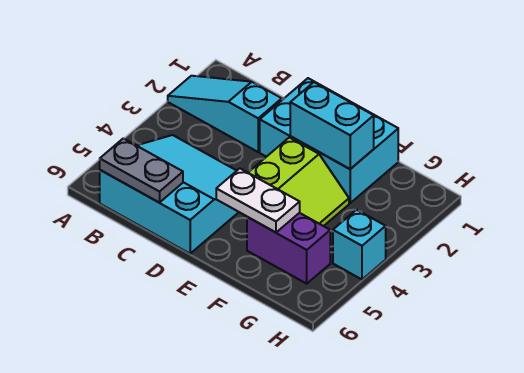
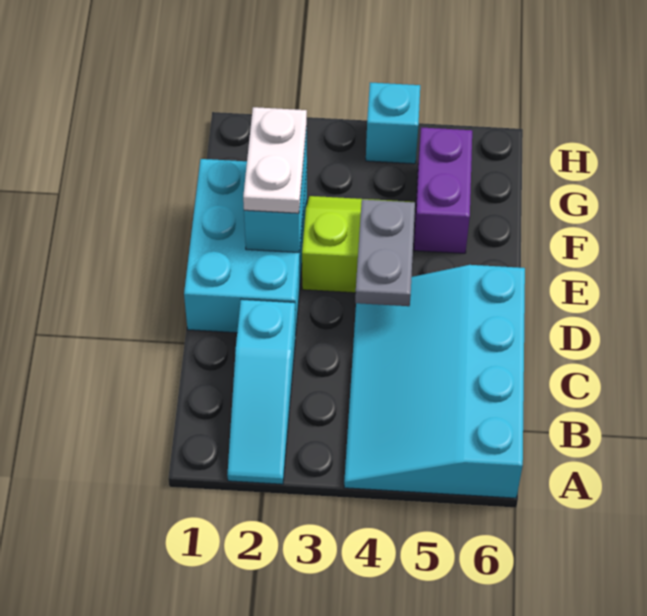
cyan 3x3 slope [100,135,239,254] -> cyan 3x4 slope [344,265,525,498]
grey 1x2 plate [100,138,183,203] -> grey 1x2 plate moved to [355,200,415,306]
white 1x2 plate [216,169,300,232] -> white 1x2 plate moved to [243,107,307,213]

